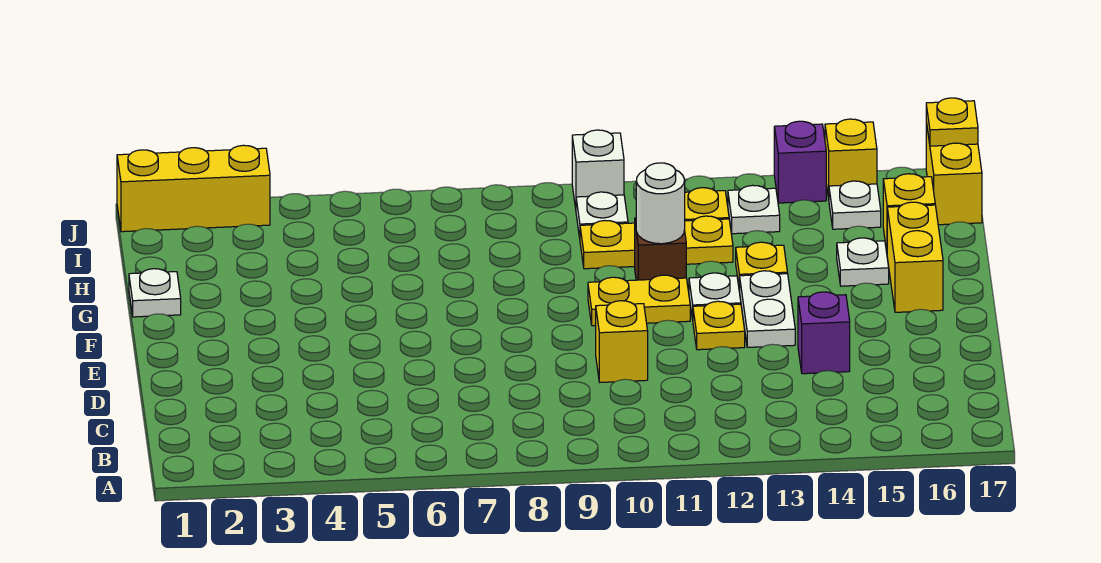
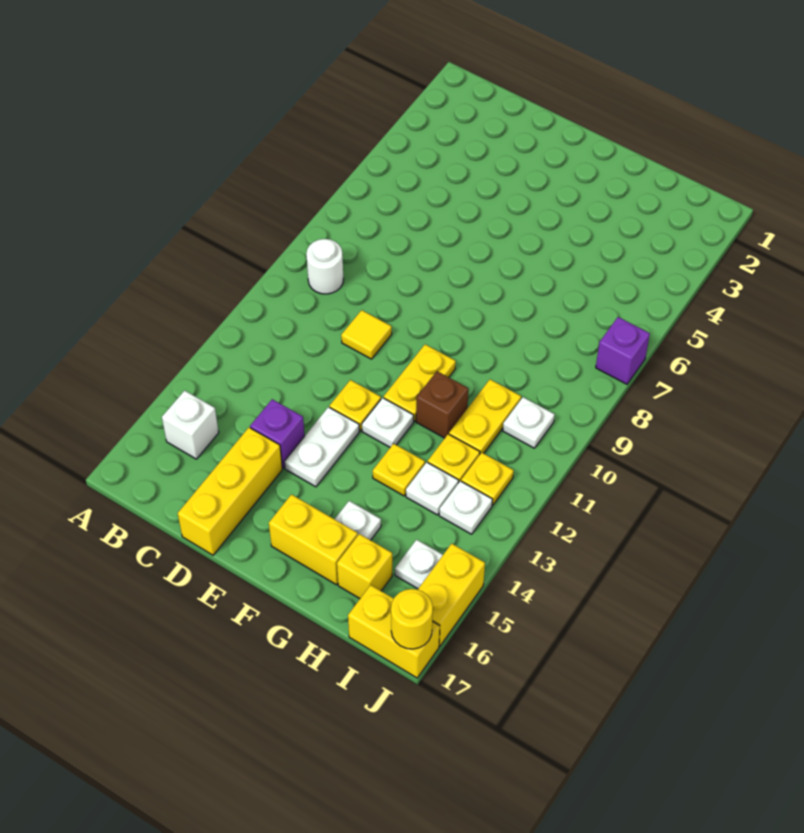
yellow 1x1 brick [596,301,648,382] -> yellow 1x1 tile [341,310,392,359]
white 1x2 plate [739,271,795,347] -> white 1x2 plate turned to [284,407,359,487]
white 1x1 plate [129,269,181,317] -> white 1x1 plate moved to [406,462,459,515]
white 1x1 round brick [636,163,685,244] -> white 1x1 round brick moved to [306,239,343,294]
yellow 1x3 brick [117,145,270,232] -> yellow 1x3 brick moved to [178,428,282,555]
white 1x1 brick [572,130,624,209] -> white 1x1 brick moved to [162,390,219,459]
purple 1x1 brick [774,121,826,203] -> purple 1x1 brick moved to [596,317,650,384]
yellow 1x1 brick [825,119,877,199] -> yellow 1x2 brick [418,544,485,646]
yellow 1x1 plate [926,98,978,146] -> yellow 1x1 round brick [391,589,433,649]

